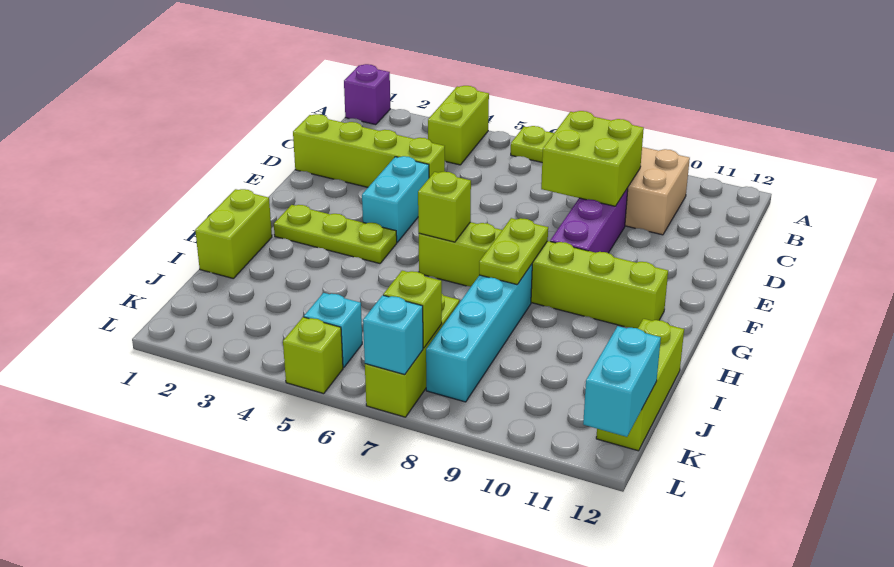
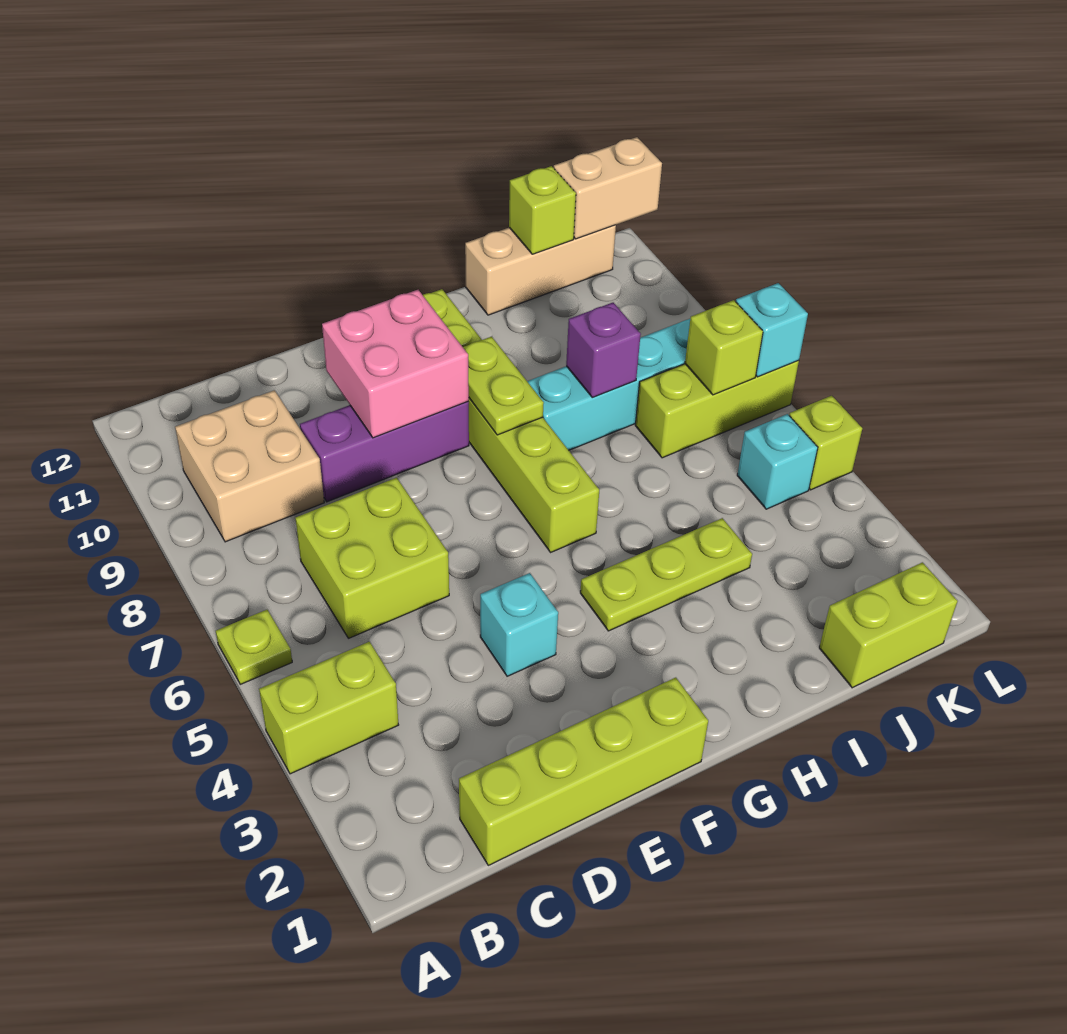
purple 1x1 brick [344,64,390,125] -> purple 1x1 brick moved to [566,303,641,397]
lime 2x2 brick [541,111,644,206] -> lime 2x2 brick moved to [295,478,449,638]
lime 1x4 brick [293,114,445,187] -> lime 1x4 brick turned to [459,678,708,865]
cyan 1x2 brick [362,156,429,242] -> cyan 1x1 brick [480,573,558,676]
none -> pink 2x2 brick [322,290,469,438]
lime 1x3 plate [274,205,397,264] -> lime 1x3 plate turned to [580,518,752,631]
lime 1x1 brick [418,172,471,242] -> lime 1x1 brick moved to [509,166,576,254]
lime 1x2 plate [479,218,548,285] -> lime 1x2 plate turned to [463,336,544,435]
lime 1x2 brick [195,189,272,278] -> lime 1x2 brick moved to [819,562,958,688]
lime 1x3 brick [596,319,684,451] -> tan 1x3 brick [465,225,616,315]
cyan 1x2 brick [583,326,661,437] -> tan 1x2 brick [554,137,662,239]

